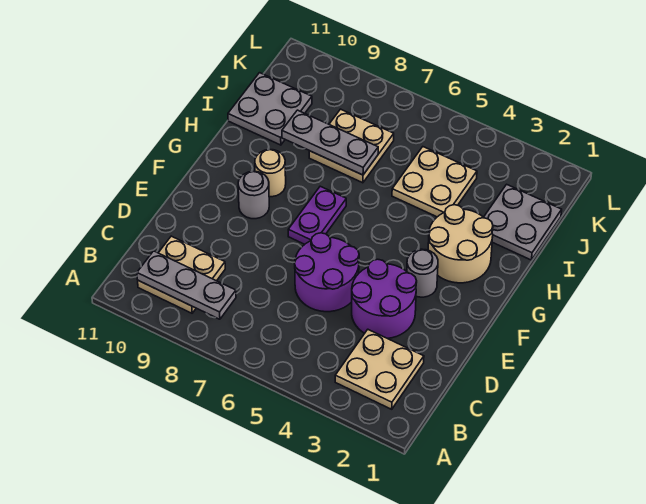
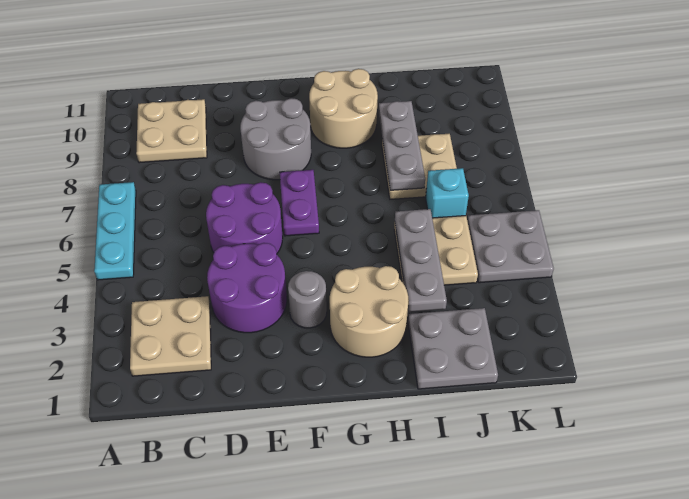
none -> cyan 1x3 plate [94,182,136,280]
grey 1x3 plate [137,251,236,319] -> grey 1x3 plate moved to [395,209,447,312]
purple 1x2 plate [288,186,346,244] -> purple 1x2 plate turned to [280,170,319,236]
grey 1x1 round brick [238,171,269,219] -> grey 2x2 round brick [240,98,311,180]
tan 1x1 round brick [255,150,286,197] -> tan 2x2 round brick [309,69,378,148]
grey 2x2 plate [228,73,312,145] -> grey 2x2 plate moved to [467,210,554,283]
none -> cyan 1x1 brick [426,168,469,218]

